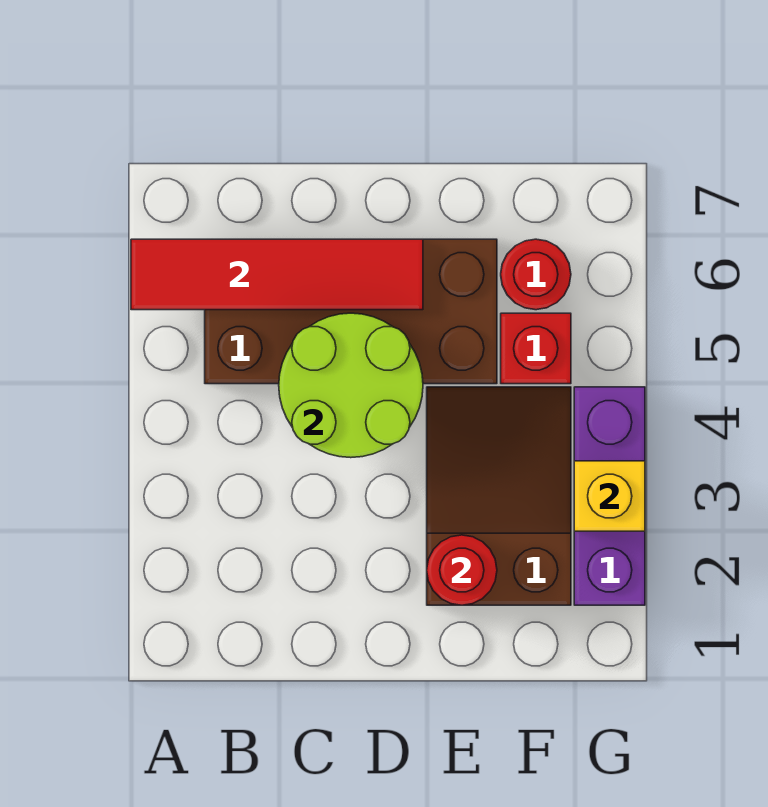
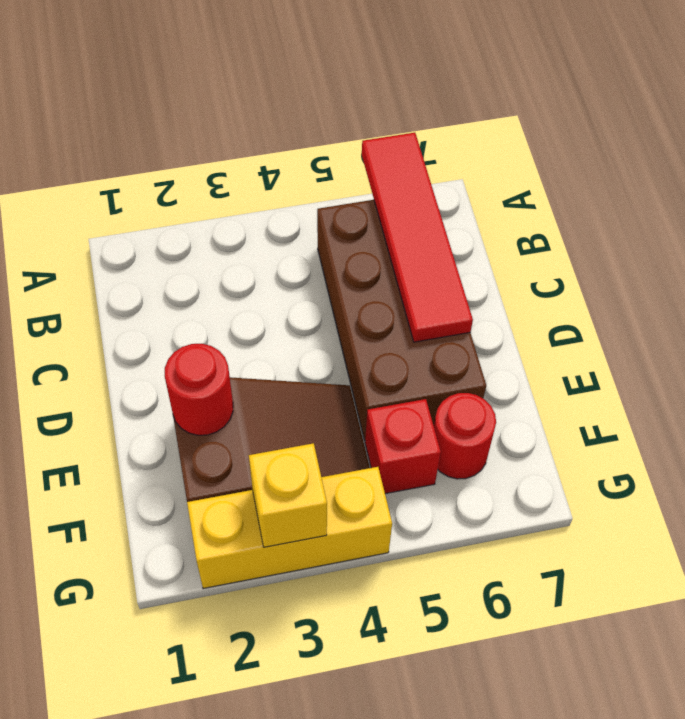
lime 2x2 round brick [279,313,423,458] -> none
purple 1x3 brick [574,387,645,605] -> yellow 1x3 brick [187,467,392,589]

